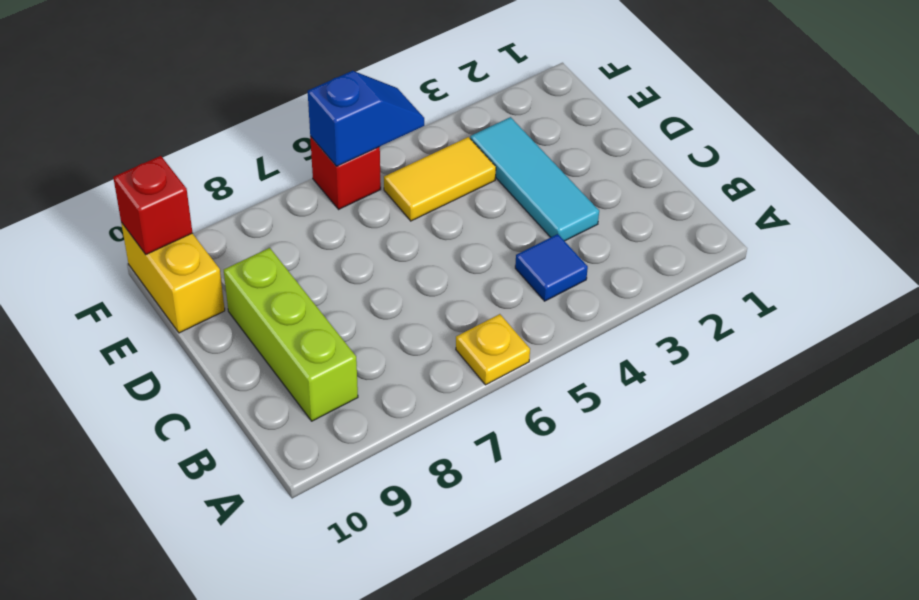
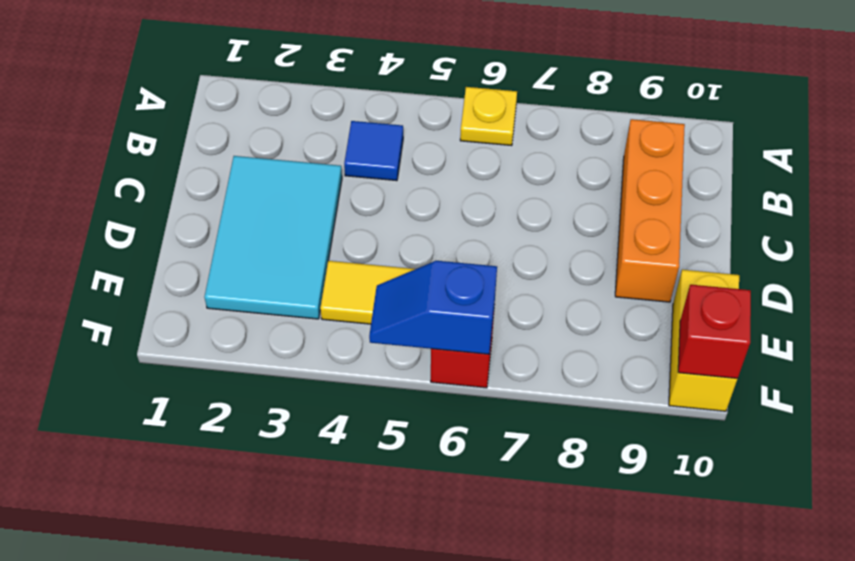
lime 1x3 brick [224,248,358,421] -> orange 1x3 brick [615,119,685,302]
cyan 1x3 tile [470,117,599,241] -> cyan 2x3 tile [204,156,342,319]

